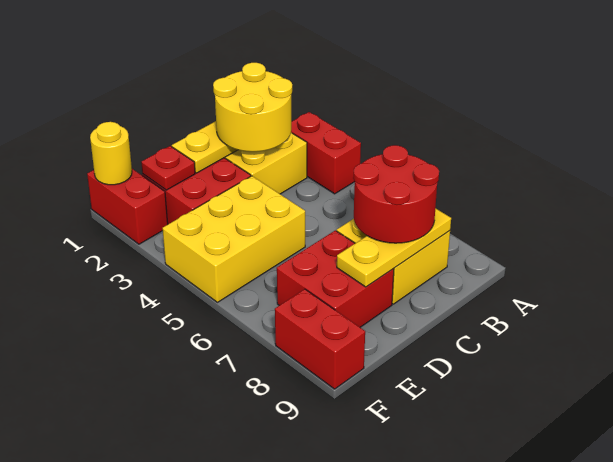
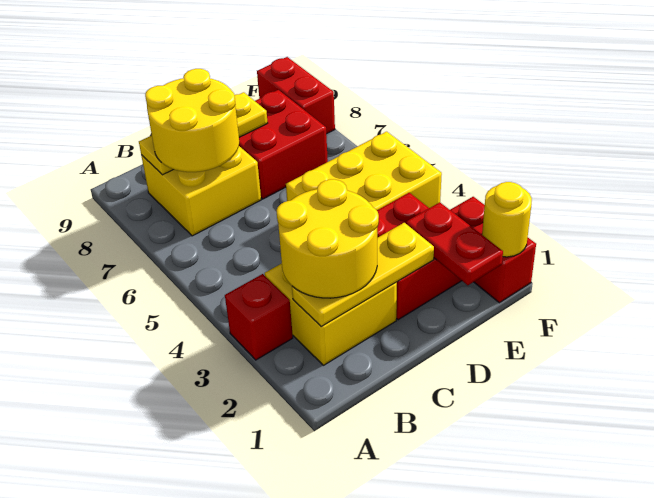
red 1x2 brick [291,112,361,194] -> red 1x1 brick [225,274,293,360]
red 2x2 round brick [353,145,439,243] -> yellow 2x2 round brick [145,69,239,172]
red 1x1 plate [141,146,195,190] -> red 1x2 plate [406,202,503,285]

